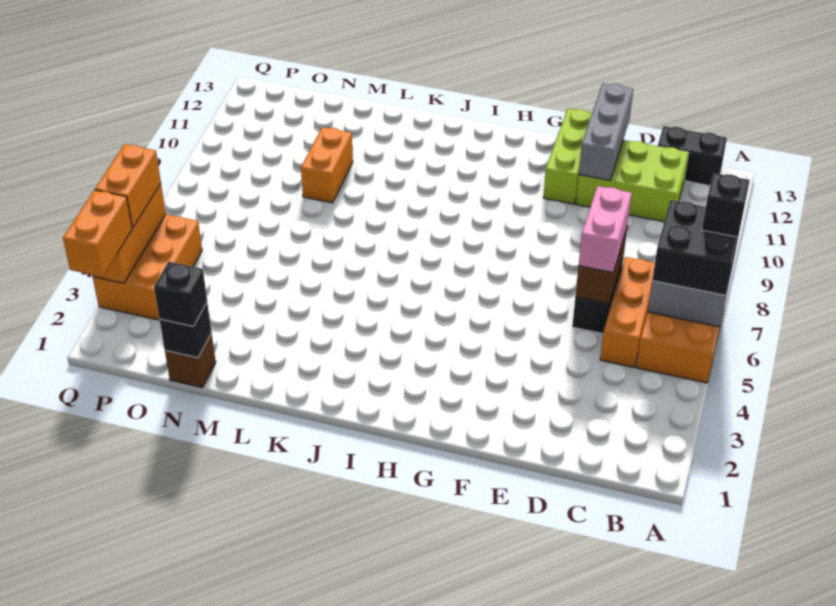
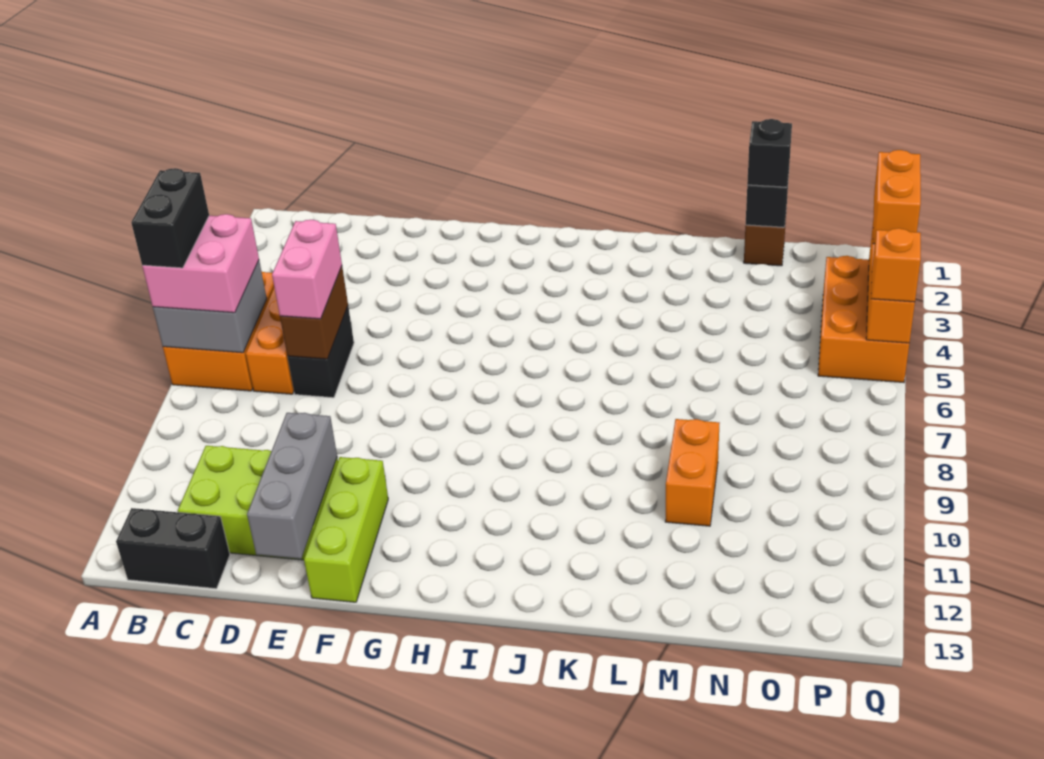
black 2x2 brick [652,200,740,295] -> pink 2x2 brick [142,214,259,313]
black 1x1 brick [702,173,750,237] -> black 1x2 brick [131,168,209,268]
orange 1x2 brick [95,144,161,228] -> orange 1x1 brick [871,228,921,302]

